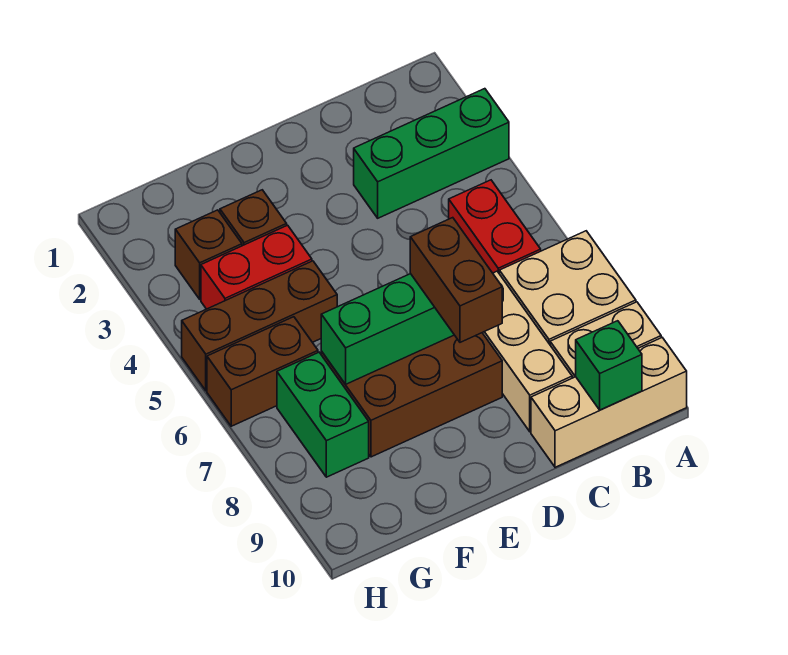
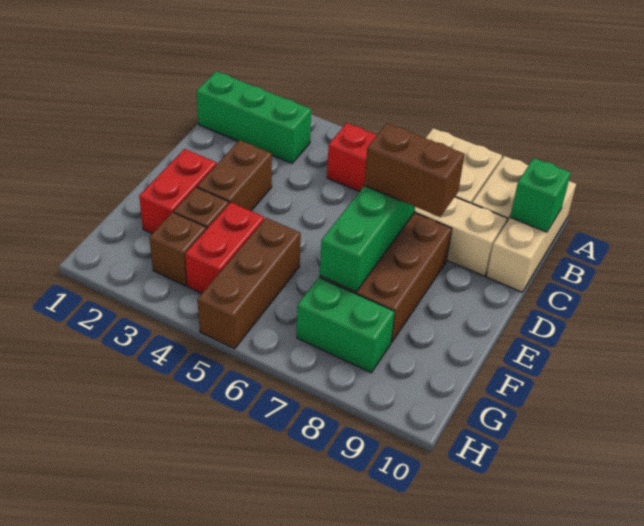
green 1x3 brick [354,89,509,218] -> green 1x3 brick turned to [196,71,311,163]
none -> red 1x2 brick [139,149,217,234]
brown 1x2 brick [207,317,318,426] -> brown 1x2 brick moved to [197,140,272,211]

